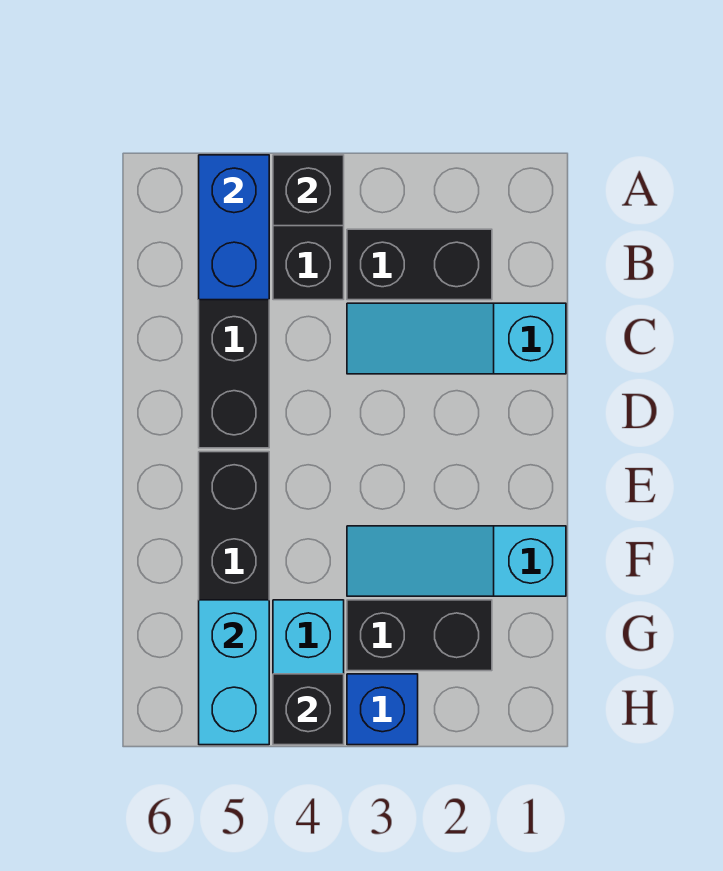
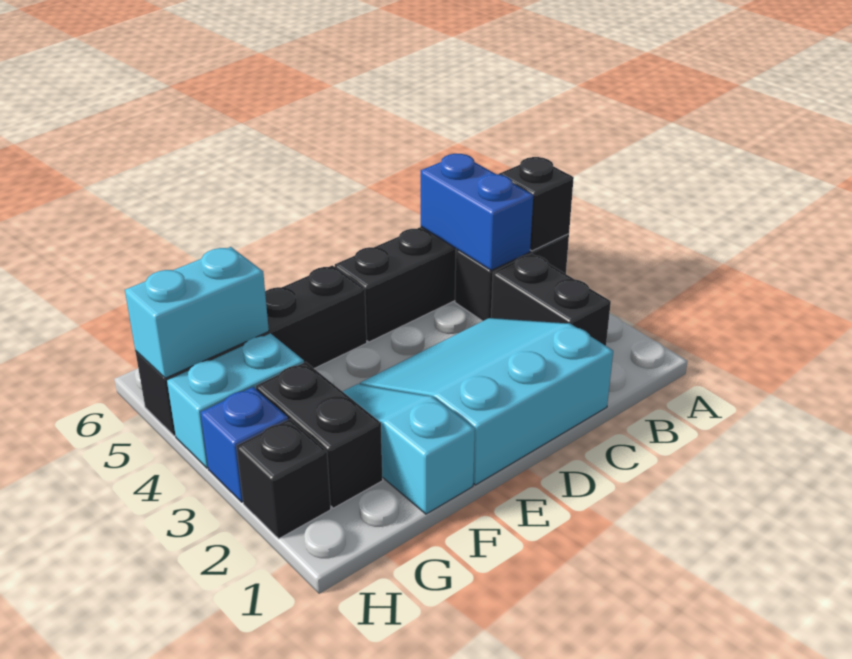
blue 1x2 brick [199,155,269,300] -> blue 1x2 brick turned to [421,154,533,270]
cyan 1x3 slope [347,303,566,374] -> cyan 3x3 slope [360,318,613,485]
black 1x1 brick [273,674,344,745] -> black 1x1 brick moved to [236,419,331,539]

